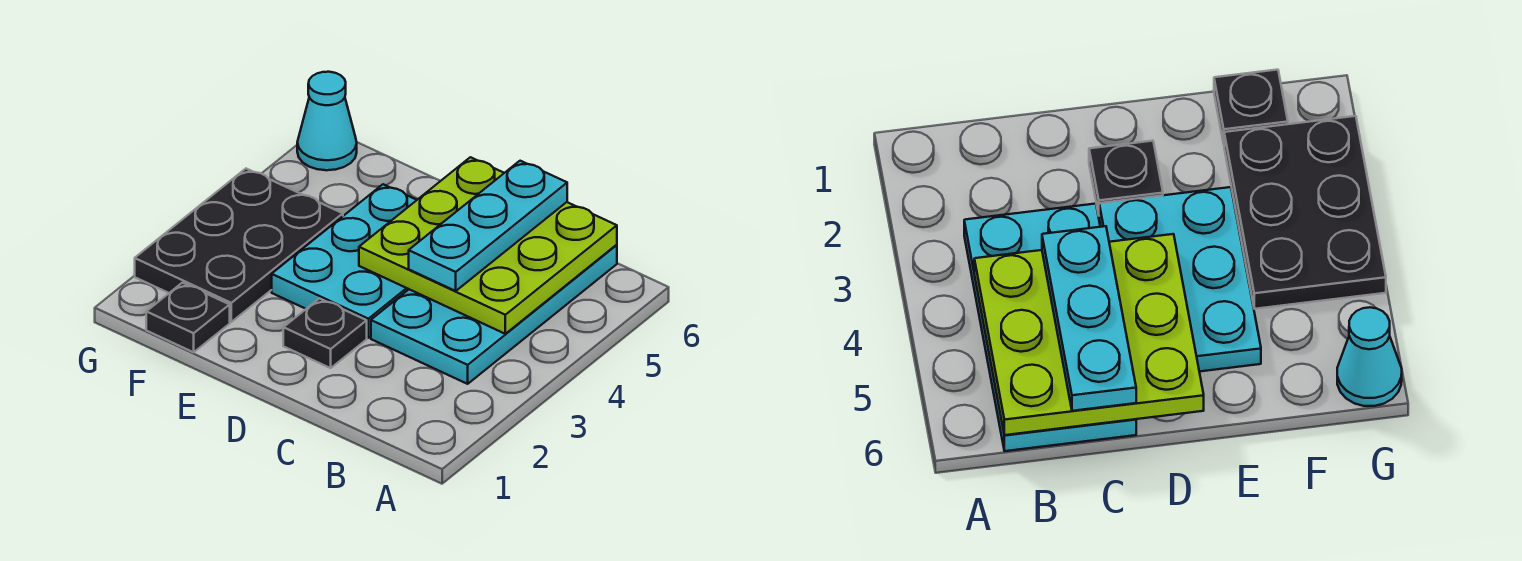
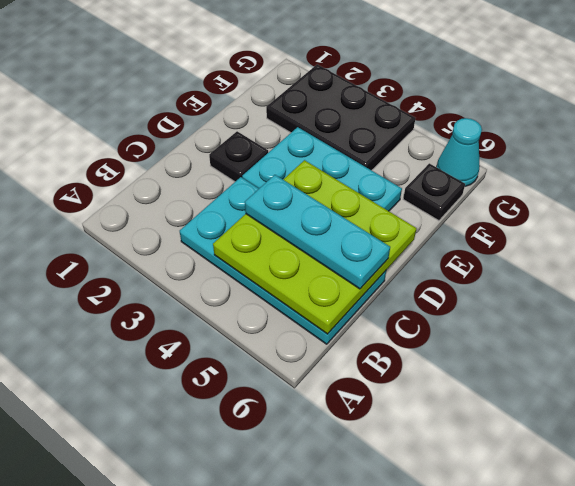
black 1x1 plate [146,283,230,352] -> black 1x1 plate moved to [403,163,465,221]

